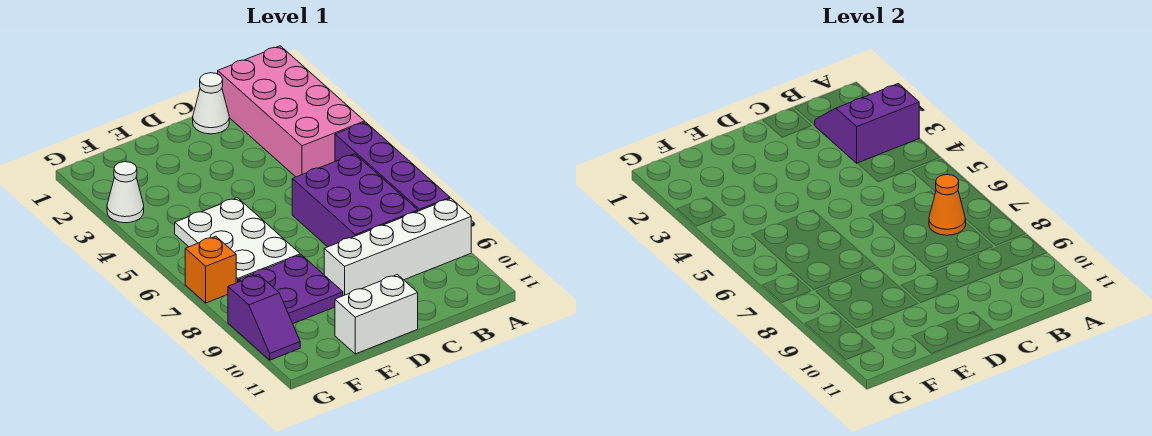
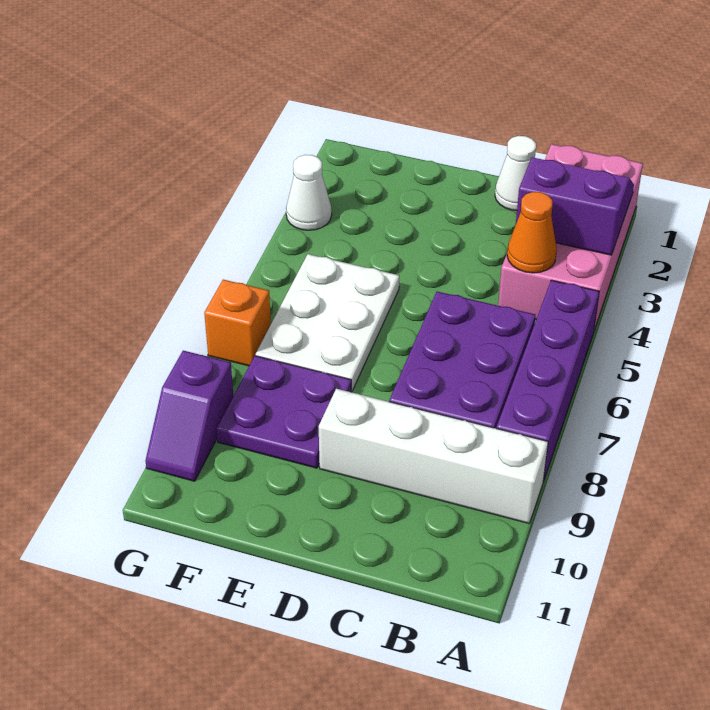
orange 1x1 cone [929,175,966,235] -> orange 1x1 cone moved to [507,192,557,273]
white 1x2 brick [335,275,418,354] -> none

